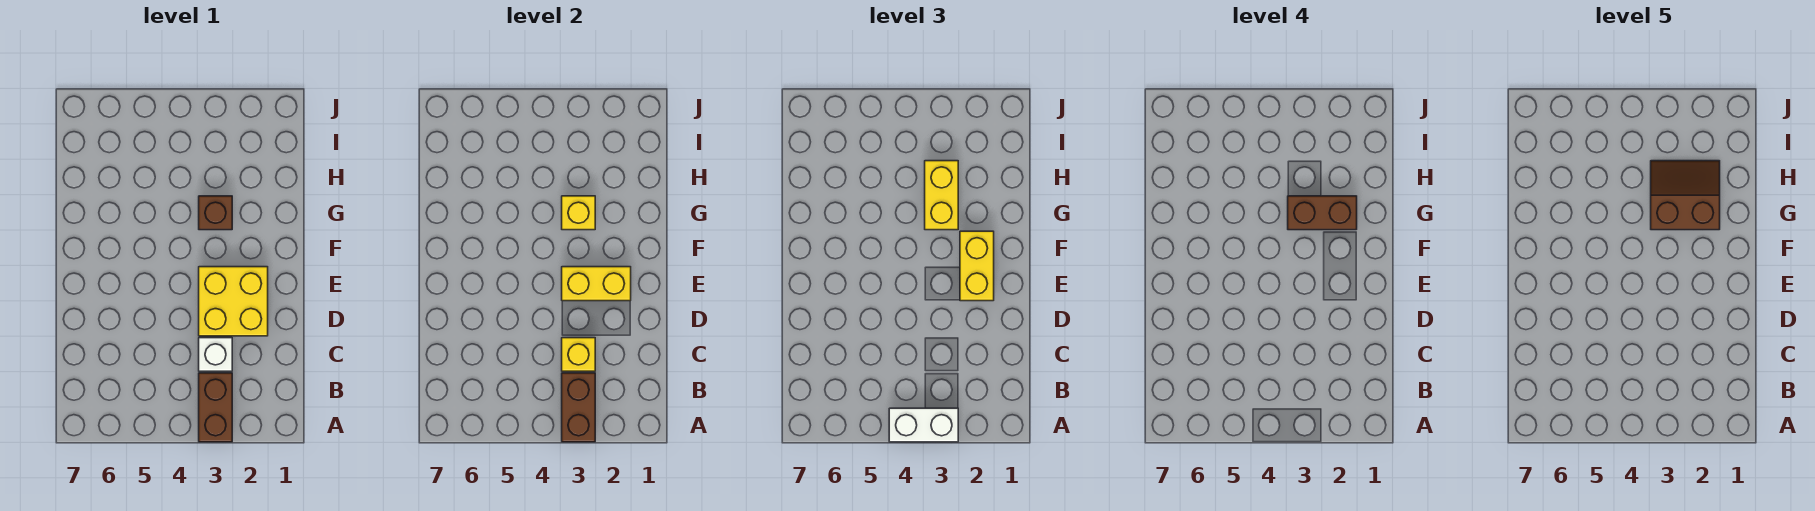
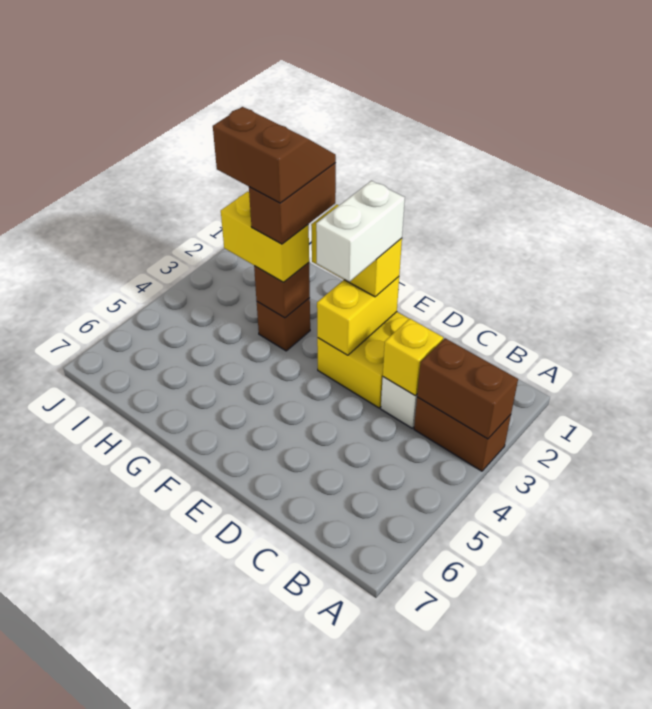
white 1x2 brick [889,408,958,442] -> white 1x2 brick moved to [316,181,405,282]
brown 2x2 slope [1651,161,1720,230] -> brown 2x2 slope turned to [213,107,336,203]
yellow 1x1 brick [562,196,595,230] -> brown 1x1 brick [254,263,310,318]

